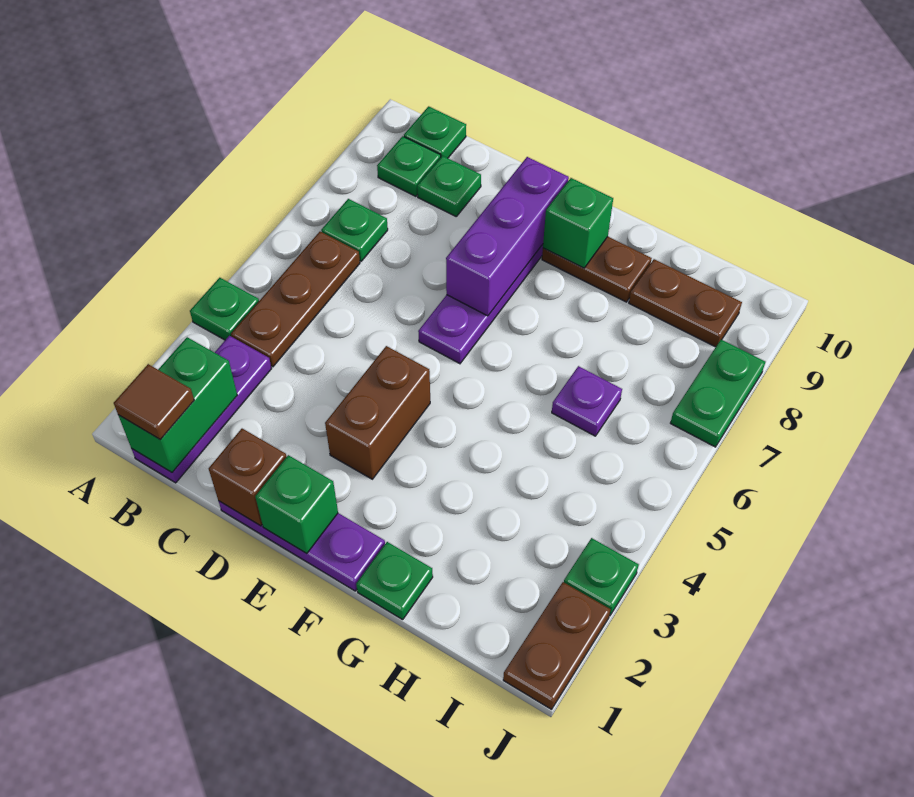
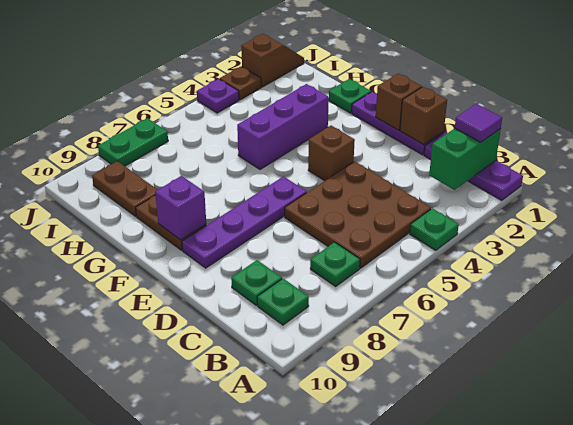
purple 1x3 plate [131,336,271,483] -> purple 1x3 plate turned to [424,132,523,201]
brown 1x1 tile [114,364,194,440] -> purple 1x1 tile [455,104,502,142]
brown 1x3 plate [231,232,360,367] -> brown 3x3 plate [285,161,431,268]
green 1x1 plate [404,106,466,158] -> none
green 1x1 brick [255,455,338,554] -> brown 1x1 brick [376,73,422,130]
brown 1x2 brick [325,346,430,479] -> brown 1x1 brick [308,126,355,181]
purple 1x3 brick [446,157,569,316] -> purple 1x3 brick moved to [237,84,329,169]
green 1x1 brick [543,178,613,268] -> purple 1x1 brick [155,176,206,240]
purple 1x1 plate [552,366,622,436] -> purple 1x1 plate moved to [197,79,239,113]
brown 1x2 plate [503,582,611,709] -> brown 1x2 slope [241,34,304,87]
green 1x1 plate [564,538,639,616] -> brown 1x1 plate [220,67,261,100]

